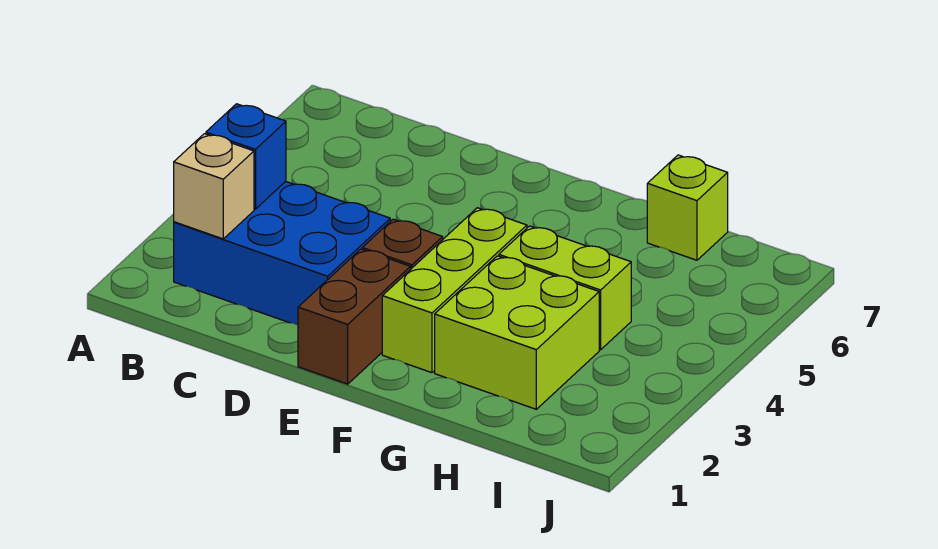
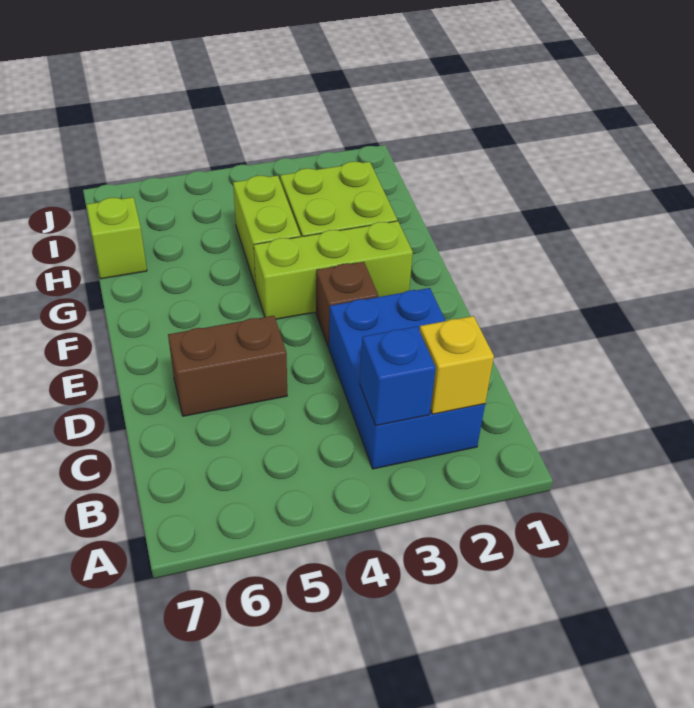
tan 1x1 brick [174,134,254,239] -> yellow 1x1 brick [420,316,494,414]
brown 1x2 brick [298,249,411,384] -> brown 1x2 brick moved to [168,316,287,416]

